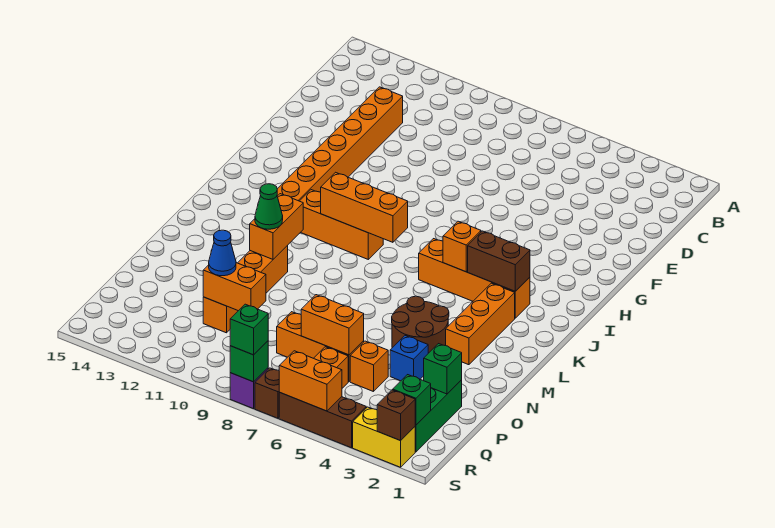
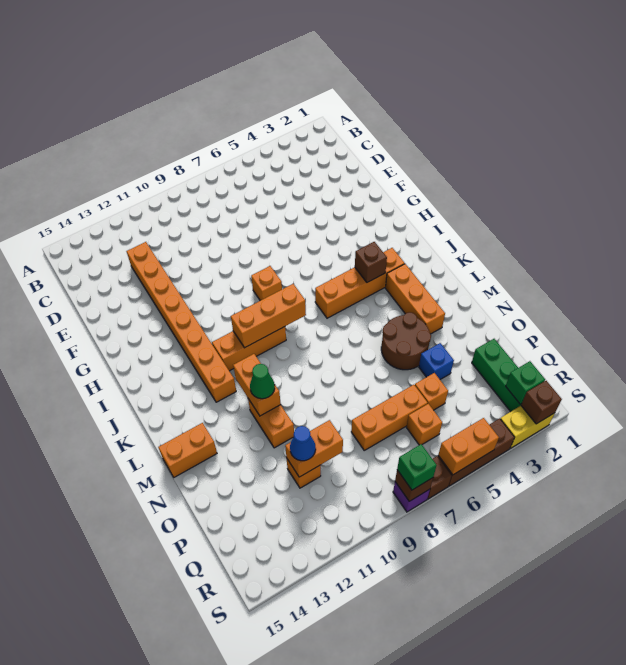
brown 1x2 brick [468,231,530,291] -> brown 1x1 brick [355,242,387,282]
orange 1x1 brick [443,221,481,272] -> orange 1x1 brick moved to [251,266,282,301]
green 1x1 brick [424,344,462,394] -> none
orange 1x2 brick [301,295,364,355] -> orange 1x2 brick moved to [158,423,217,477]
green 1x1 brick [230,341,268,382] -> brown 1x1 brick [395,470,433,501]

